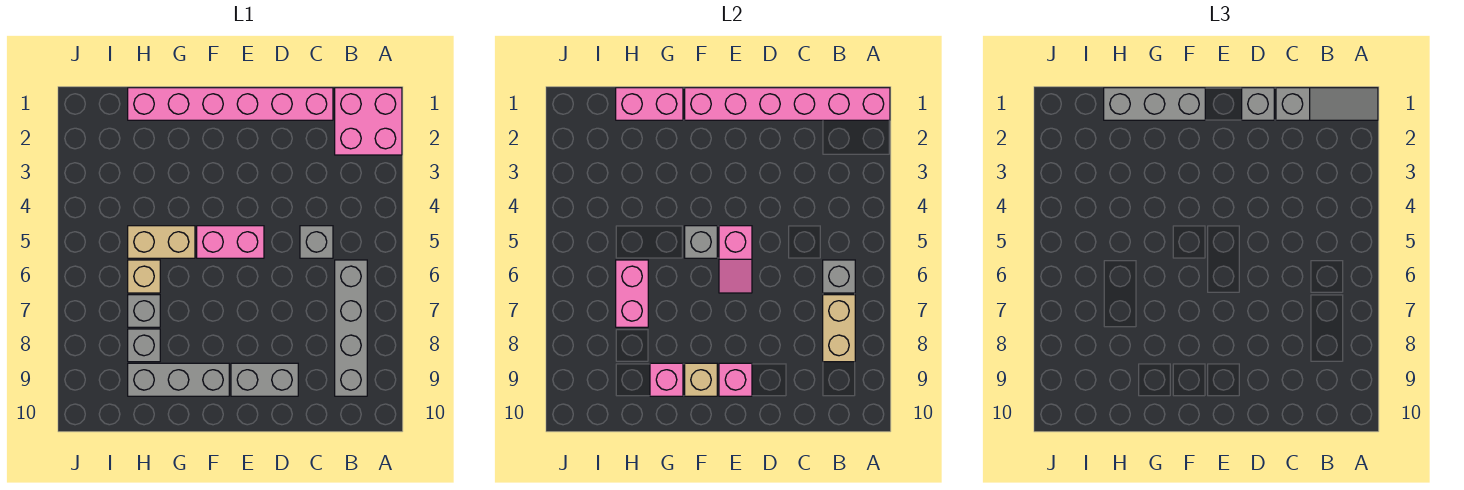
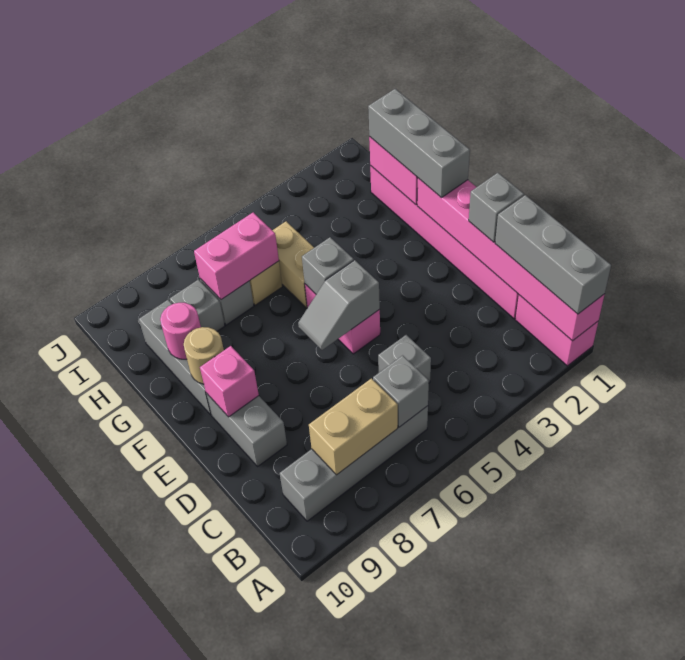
pink 2x2 brick [335,88,402,155] -> pink 1x2 brick [515,295,598,366]
grey 1x3 slope [1276,88,1378,120] -> grey 1x3 brick [495,195,611,314]
pink 1x2 slope [719,226,752,293] -> grey 1x2 slope [298,260,380,350]
tan 1x1 brick [685,363,717,396] -> tan 1x1 round brick [184,327,224,384]
pink 1x1 brick [650,363,683,396] -> pink 1x1 round brick [160,303,201,359]

